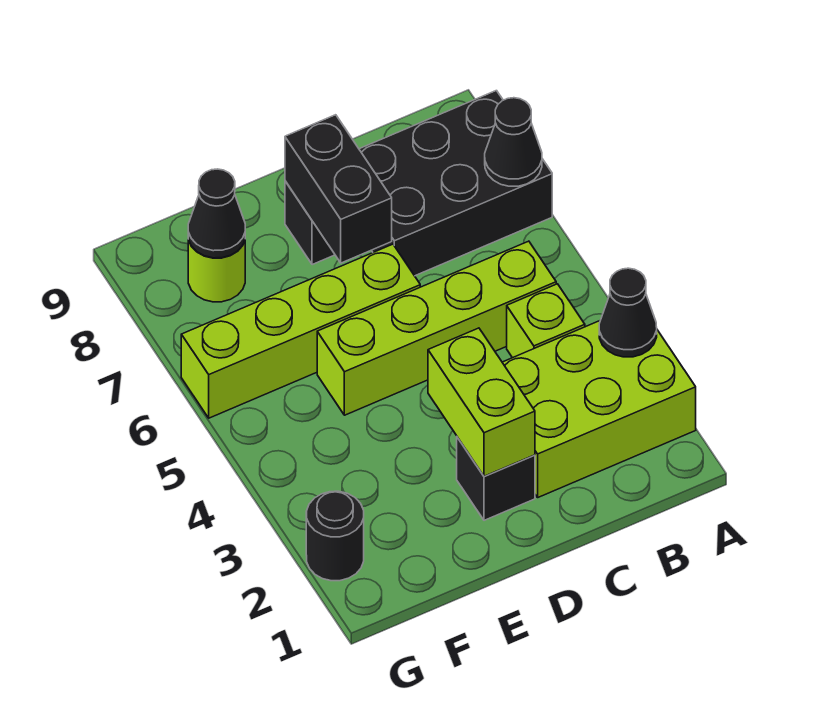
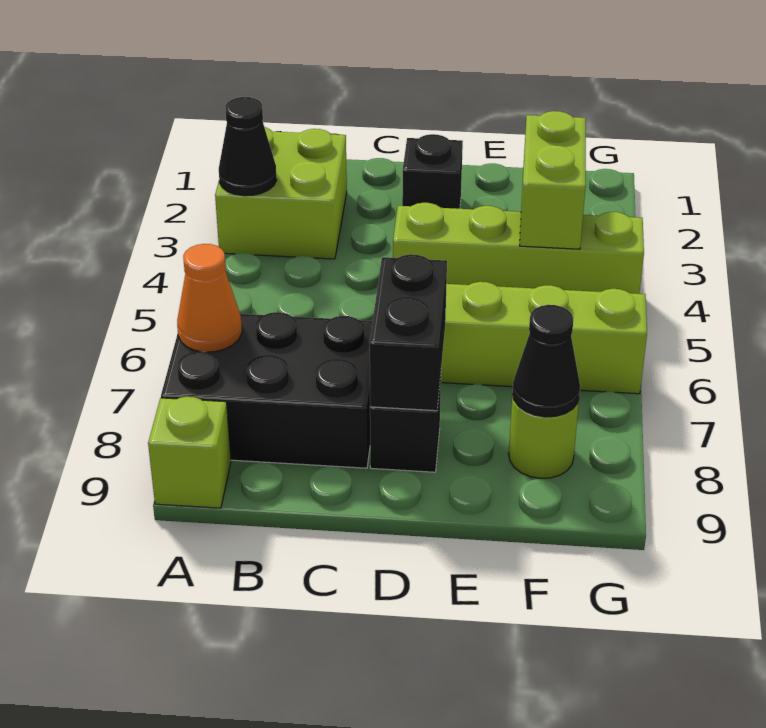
lime 2x3 brick [502,321,696,497] -> lime 2x2 brick [215,127,347,259]
black 1x1 cone [485,98,542,186] -> orange 1x1 cone [177,244,242,352]
lime 1x1 brick [507,284,585,358] -> lime 1x1 brick moved to [148,397,231,508]
lime 1x4 brick [317,241,556,415] -> lime 1x4 brick moved to [393,203,644,294]
lime 1x2 brick [428,328,535,476] -> lime 1x2 brick moved to [520,111,586,249]
black 1x1 round brick [306,491,364,581] -> none

